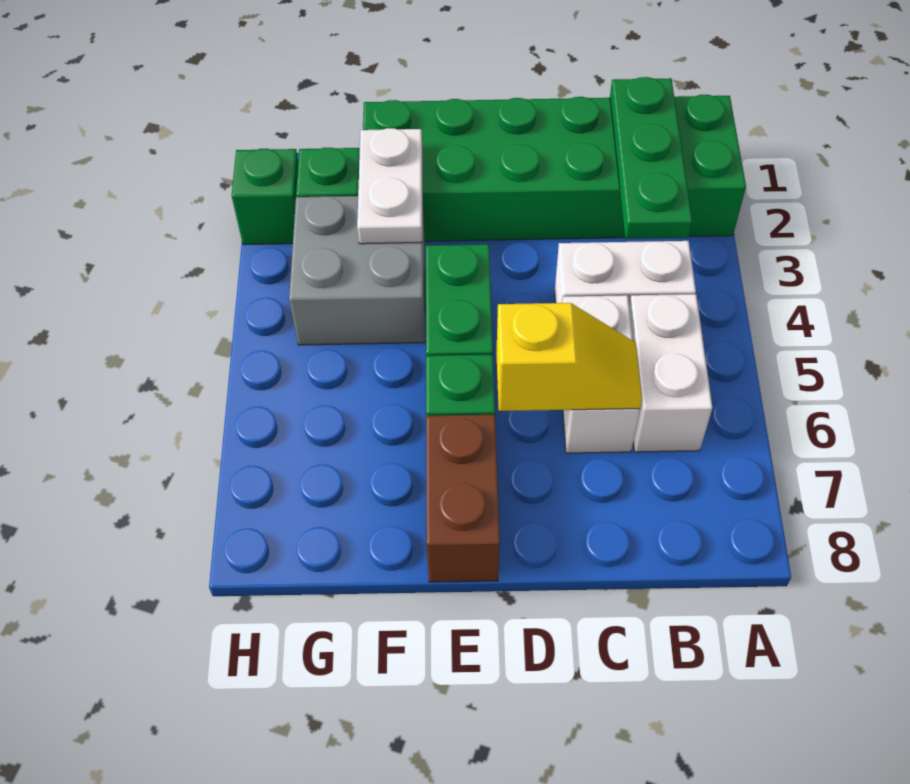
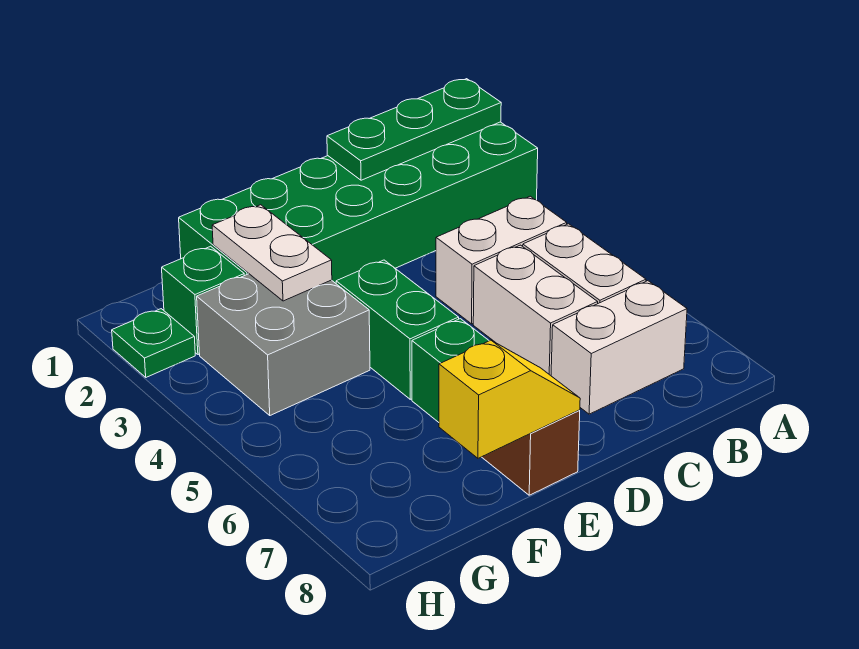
green 1x3 plate [610,77,692,239] -> green 1x3 plate turned to [327,79,501,180]
none -> white 1x2 brick [551,281,687,414]
yellow 1x2 slope [496,303,642,411] -> yellow 1x2 slope moved to [439,340,580,458]
green 1x1 brick [232,149,298,245] -> green 1x1 plate [112,309,195,377]

